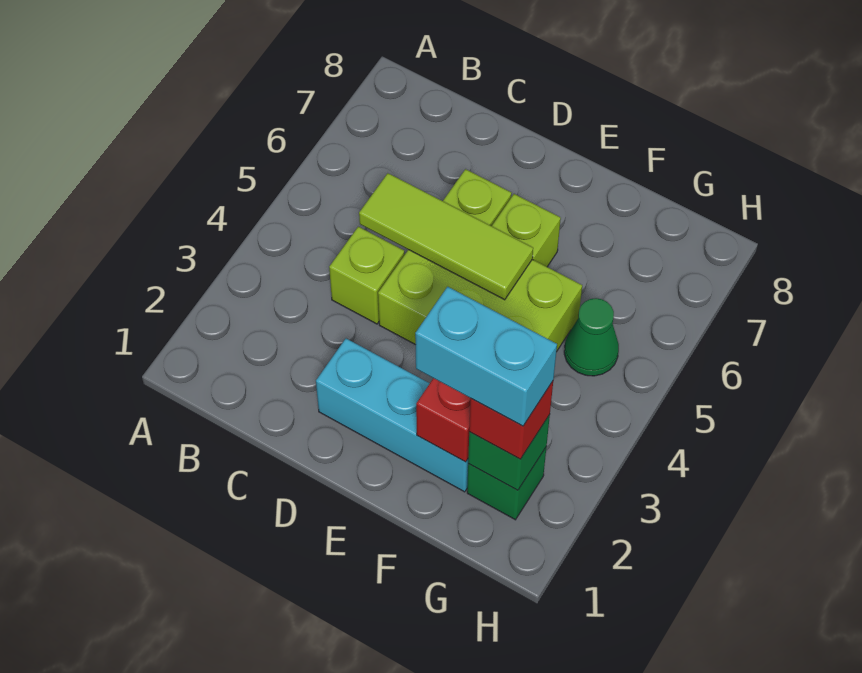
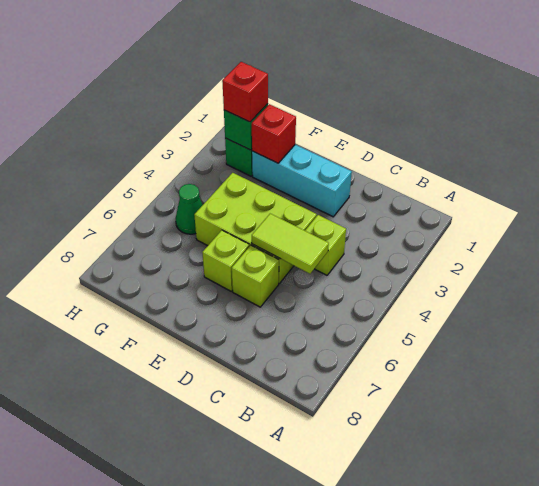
lime 1x3 tile [359,173,533,300] -> lime 1x2 tile [252,214,329,274]
cyan 1x2 brick [415,287,557,426] -> none

